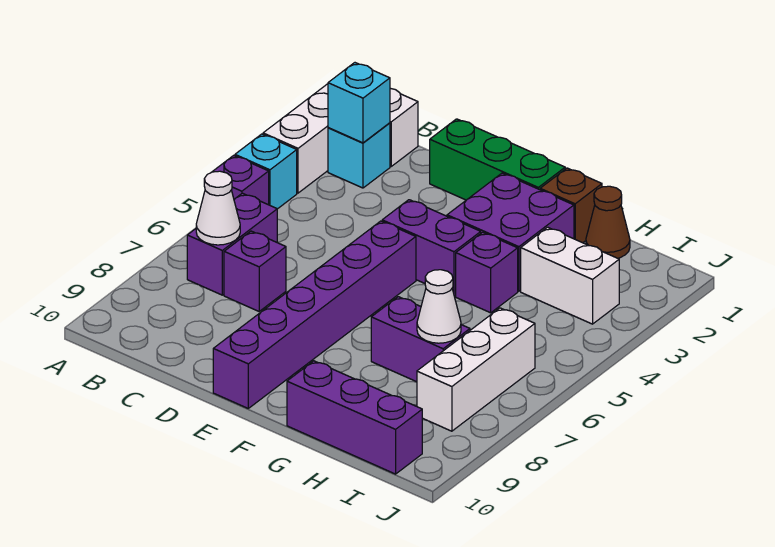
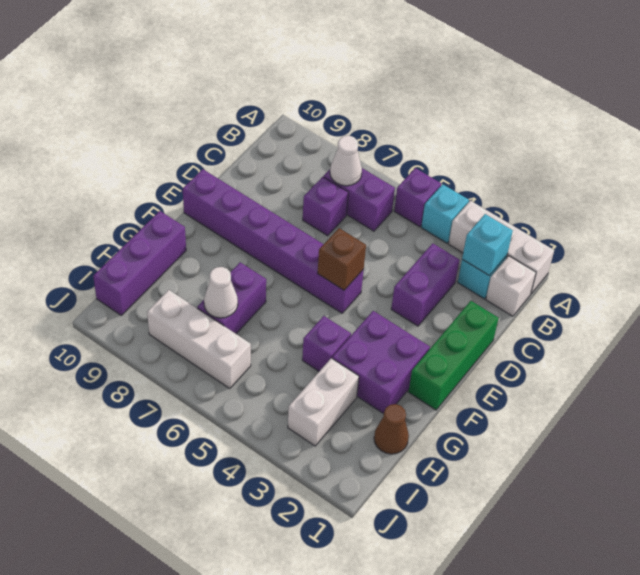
purple 1x2 brick [382,200,481,296] -> purple 1x2 brick moved to [391,243,460,326]
brown 1x1 brick [540,168,602,243] -> brown 1x1 brick moved to [318,228,366,290]

